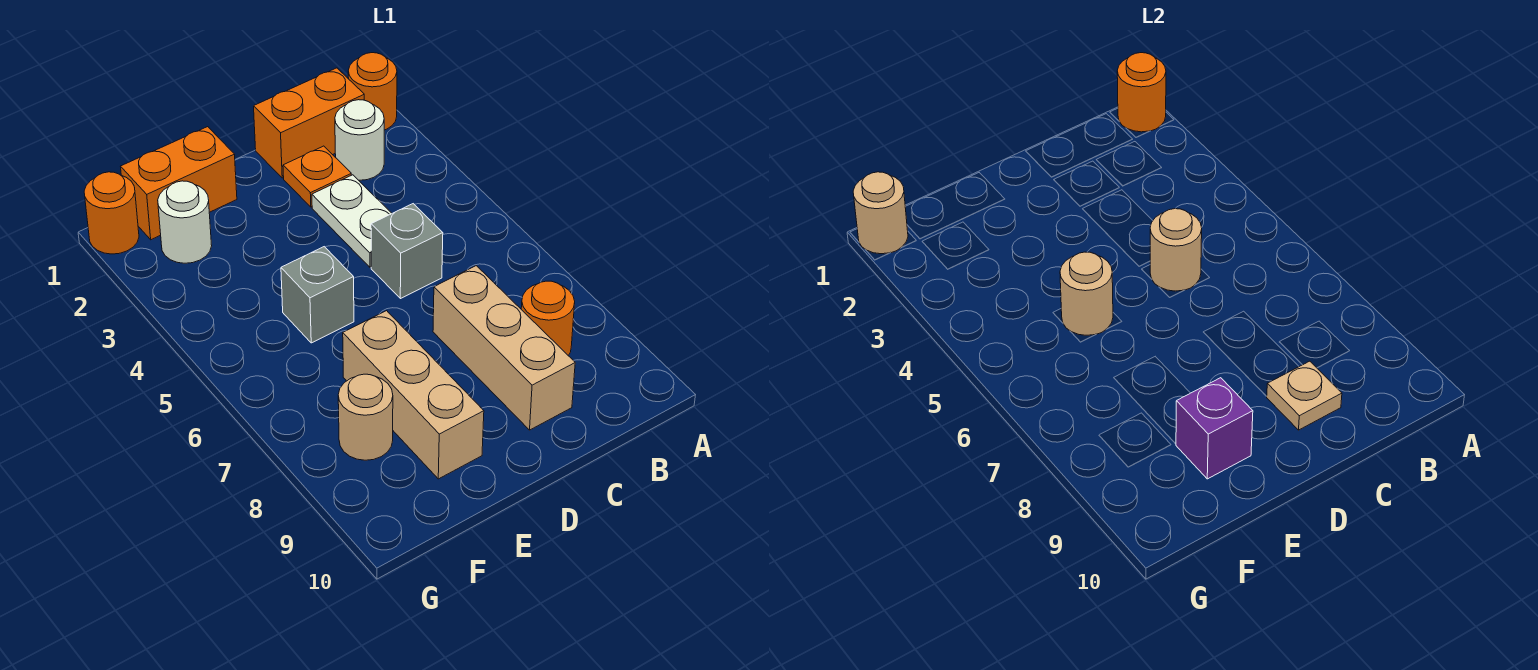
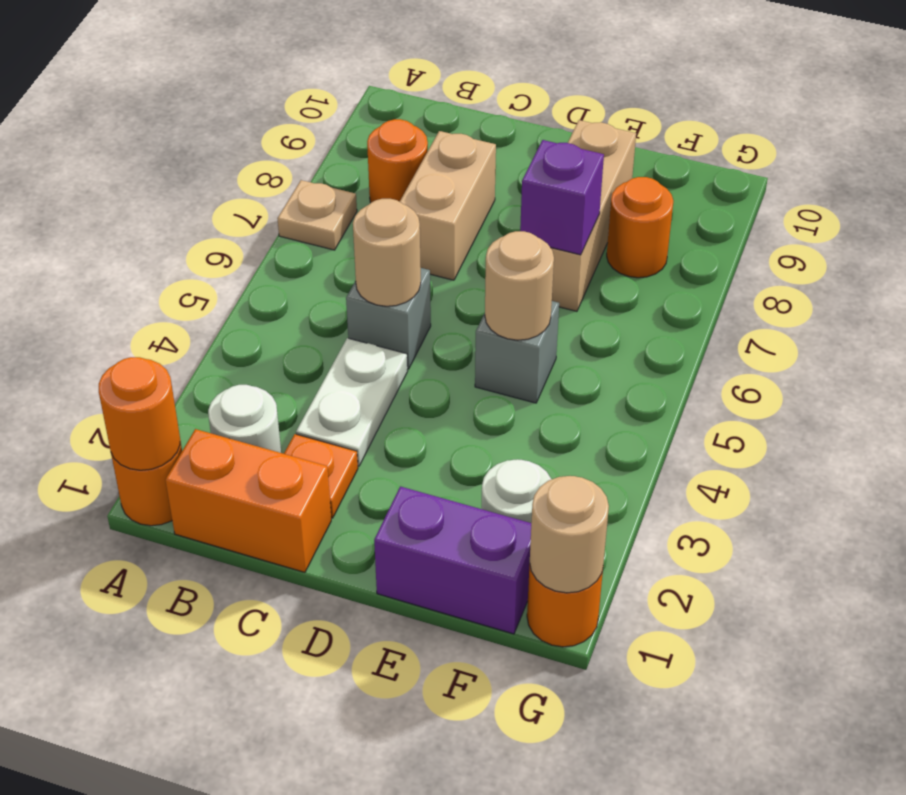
tan 1x3 brick [433,266,575,430] -> tan 1x2 brick [400,131,496,280]
tan 1x1 plate [1266,361,1342,430] -> tan 1x1 plate moved to [277,180,357,250]
orange 1x2 brick [121,127,237,240] -> purple 1x2 brick [374,486,531,634]
purple 1x1 brick [1176,378,1253,479] -> purple 1x1 brick moved to [520,140,604,255]
tan 1x1 round brick [338,374,393,460] -> orange 1x1 round brick [607,177,673,278]

